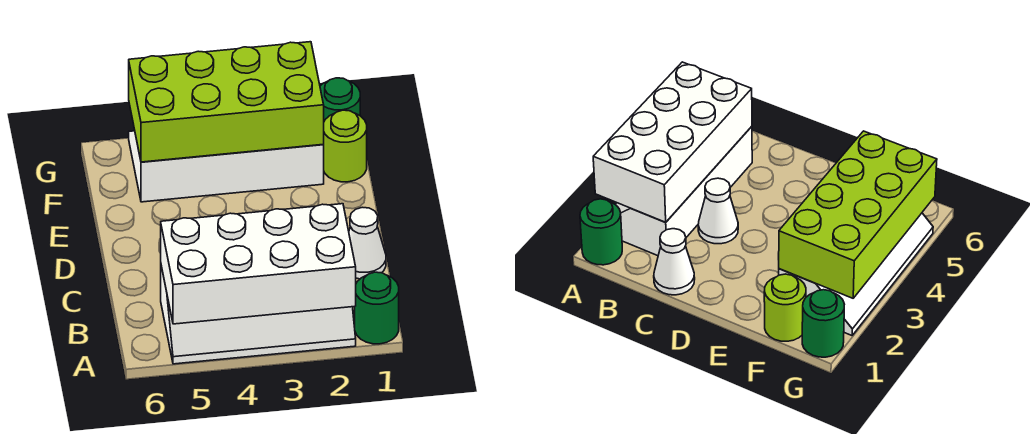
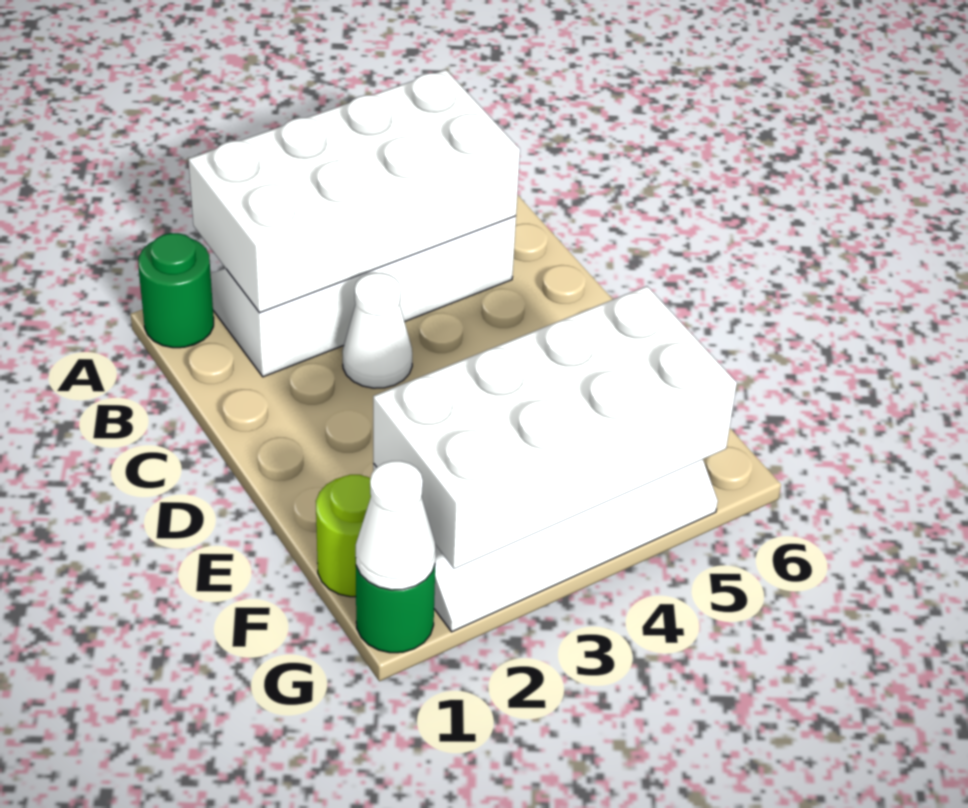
white 1x1 cone [349,207,386,279] -> white 1x1 cone moved to [356,461,436,590]
lime 2x4 brick [129,42,324,162] -> white 2x4 brick [373,286,737,569]

